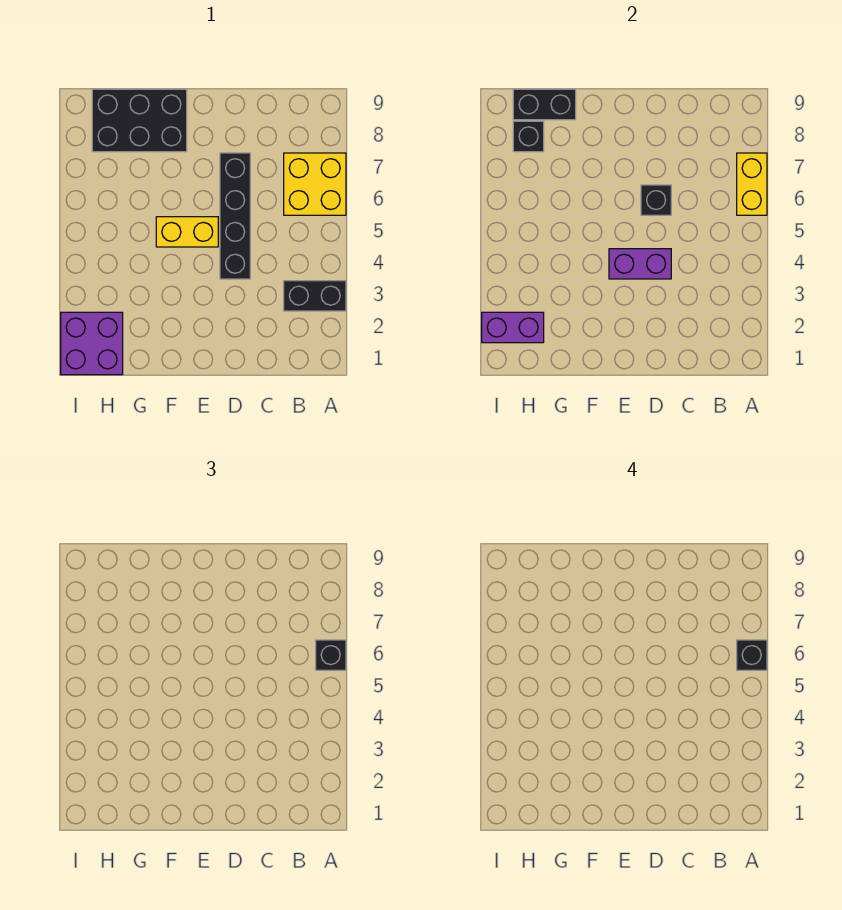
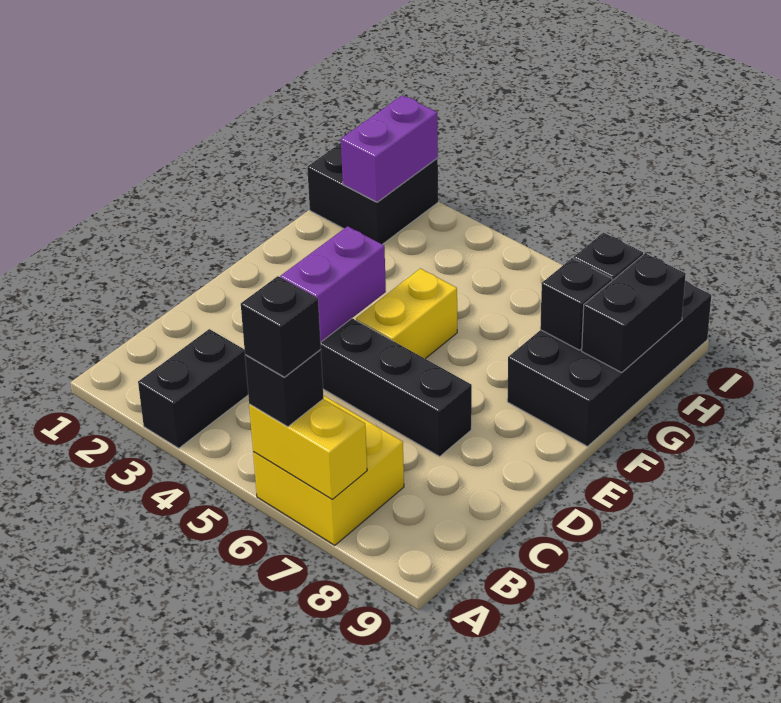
black 1x1 brick [641,185,671,215] -> black 1x1 brick moved to [540,258,612,350]
black 2x3 brick [92,89,187,152] -> black 2x4 brick [507,281,711,446]
purple 2x2 brick [61,312,123,375] -> black 2x2 brick [307,143,438,244]

